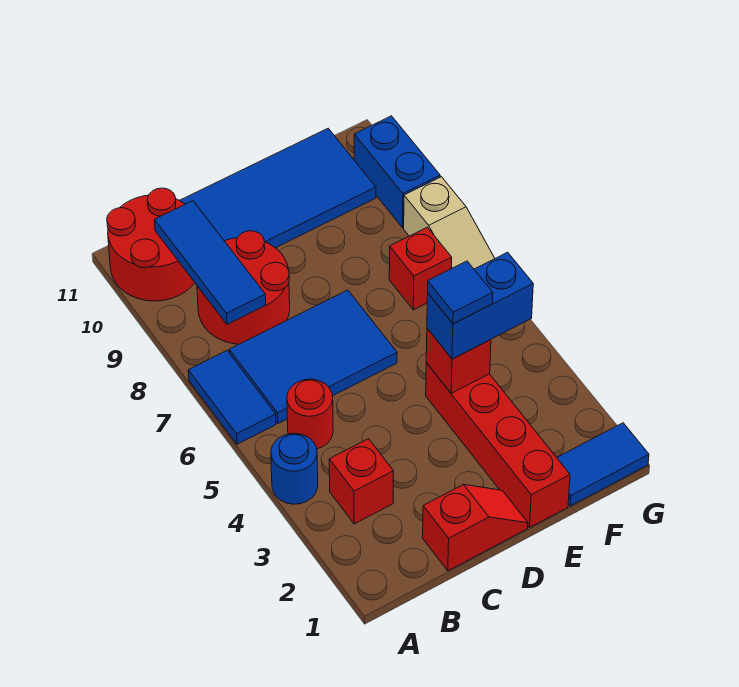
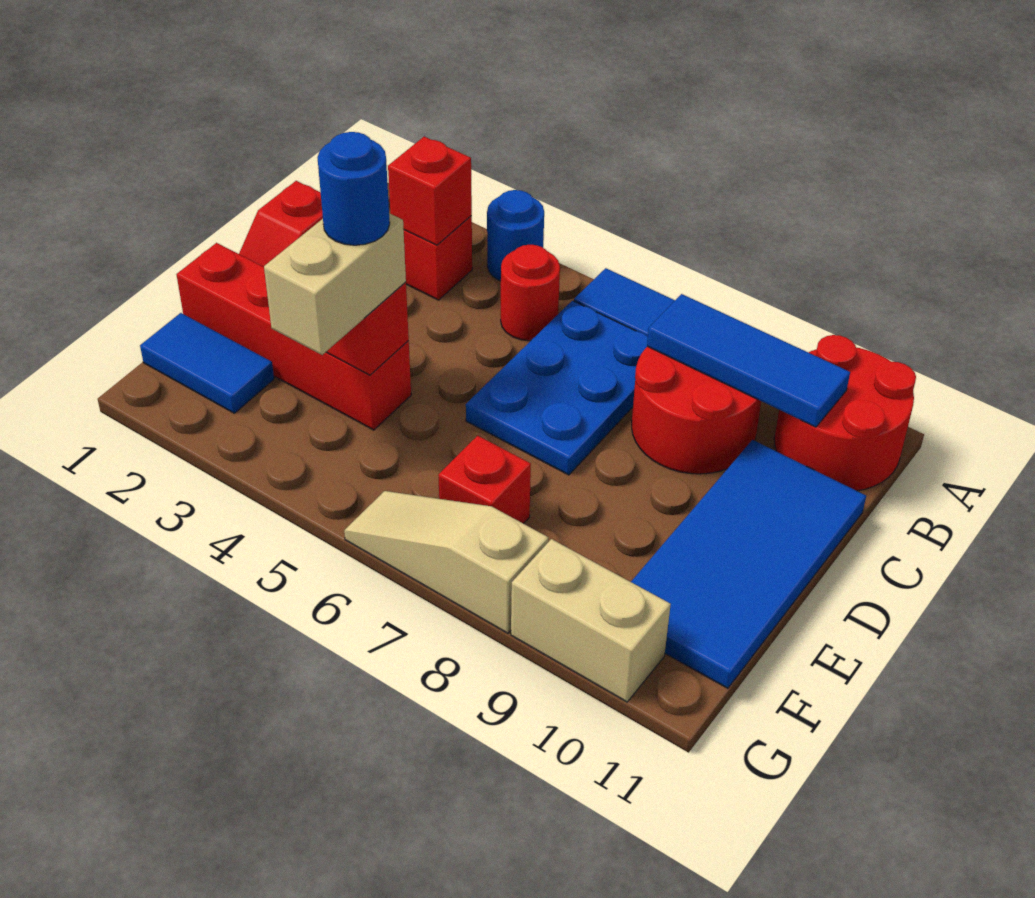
none -> red 1x1 brick [388,137,472,245]
blue 2x3 tile [229,290,397,423] -> blue 2x3 plate [466,301,648,475]
blue 1x2 brick [427,252,533,359] -> tan 1x2 brick [264,213,406,355]
blue 1x1 tile [428,261,493,324] -> blue 1x1 round brick [317,132,390,245]
blue 1x2 tile [557,423,649,506] -> blue 1x2 tile turned to [140,313,274,413]
blue 1x2 brick [354,116,440,228] -> tan 1x2 brick [511,539,671,702]

